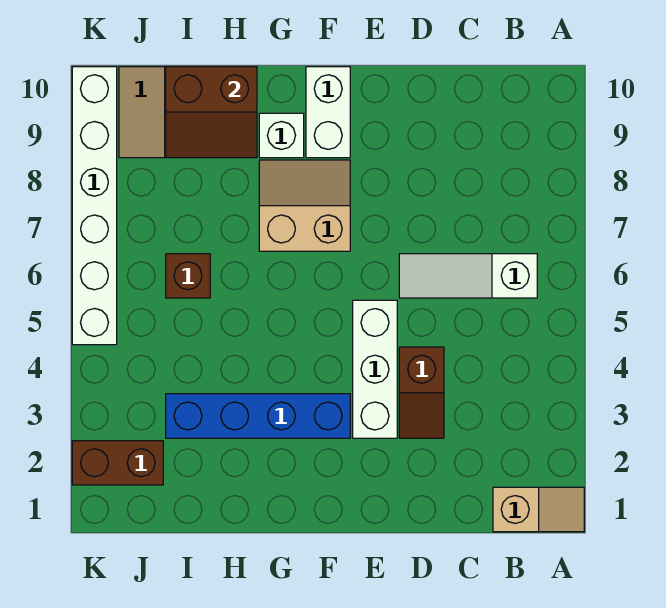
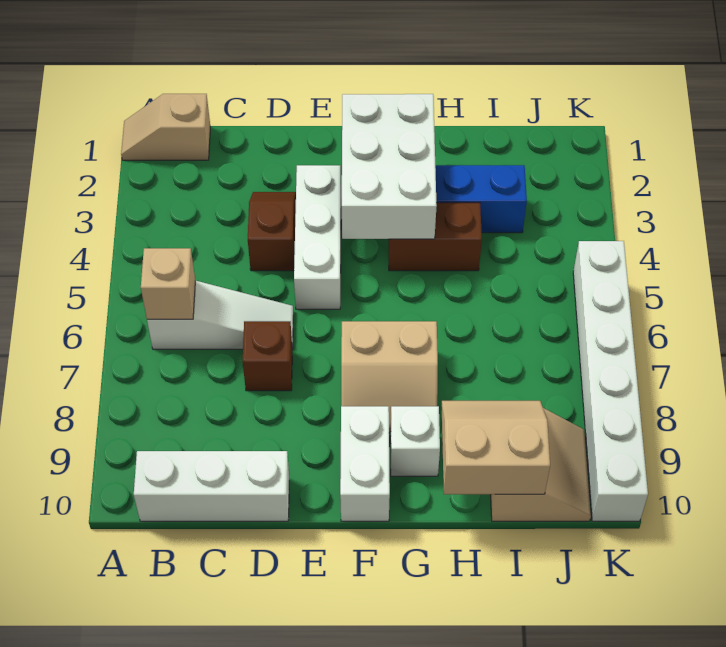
none -> tan 1x1 brick [141,248,195,319]
none -> white 1x3 brick [134,451,289,521]
none -> white 2x3 brick [342,94,437,239]
brown 2x2 slope [166,67,257,158] -> tan 2x2 slope [441,401,550,494]
brown 1x1 brick [166,254,210,298] -> brown 1x1 brick moved to [243,321,292,391]
brown 1x2 brick [72,441,163,485] -> brown 1x2 brick moved to [389,203,482,271]

